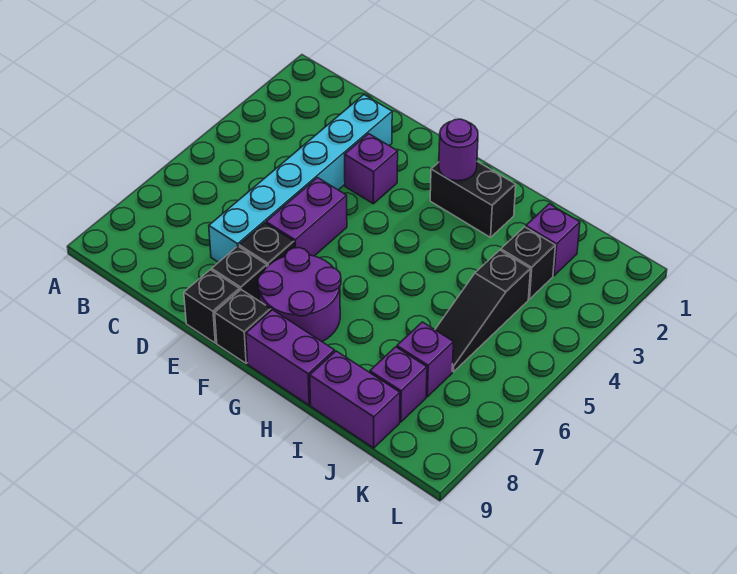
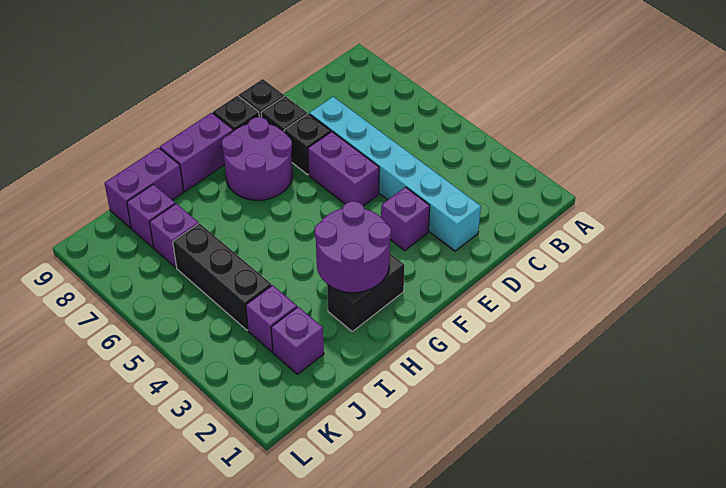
purple 1x1 round brick [439,119,478,181] -> purple 2x2 round brick [315,201,391,293]
black 1x1 brick [501,227,555,299] -> purple 1x1 brick [246,285,297,352]
black 1x3 slope [435,250,531,372] -> black 1x3 brick [173,223,272,330]

